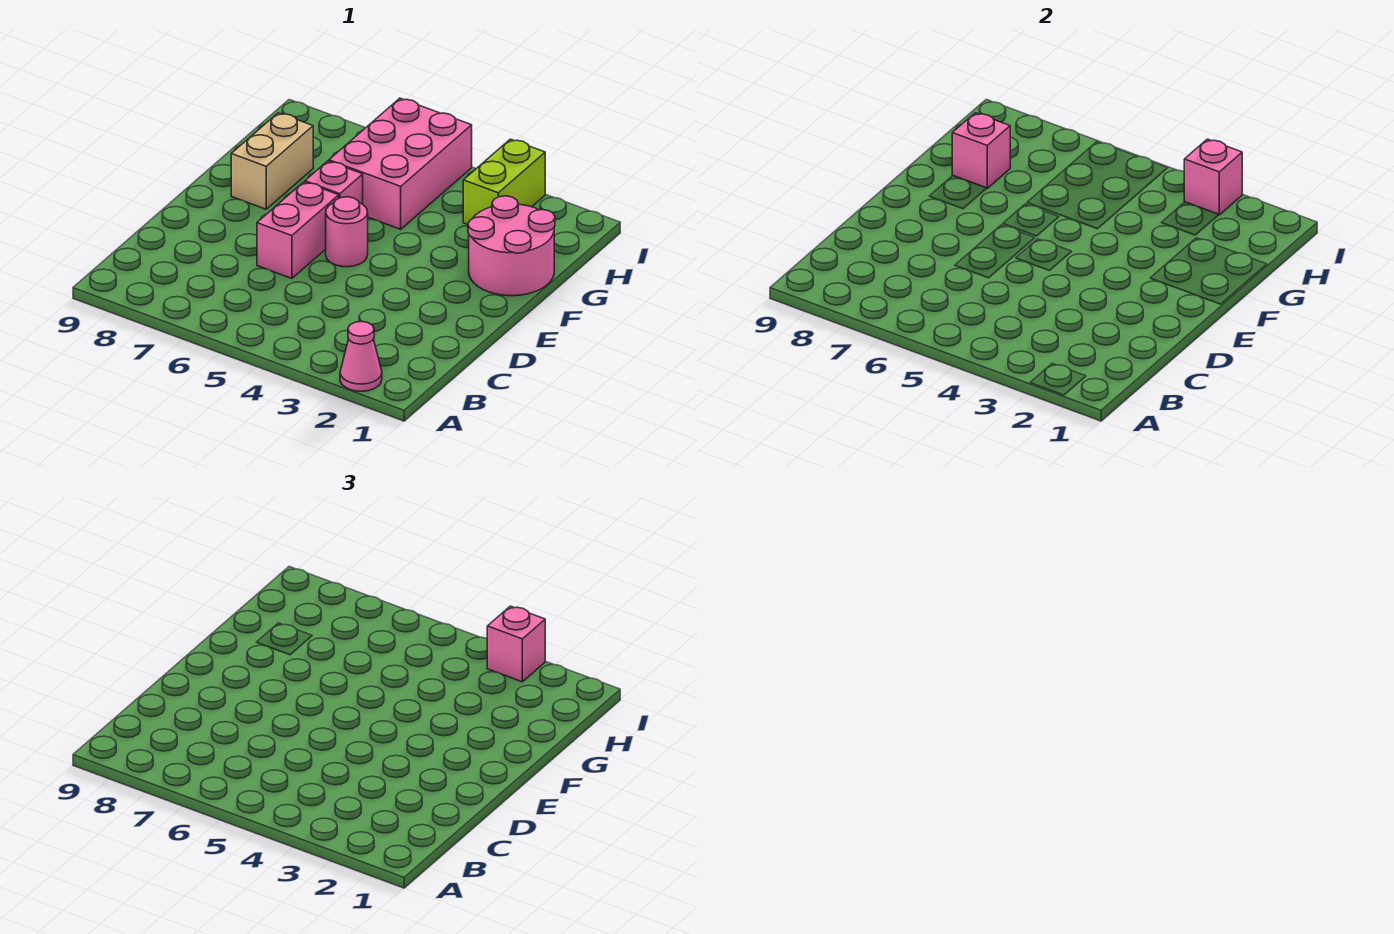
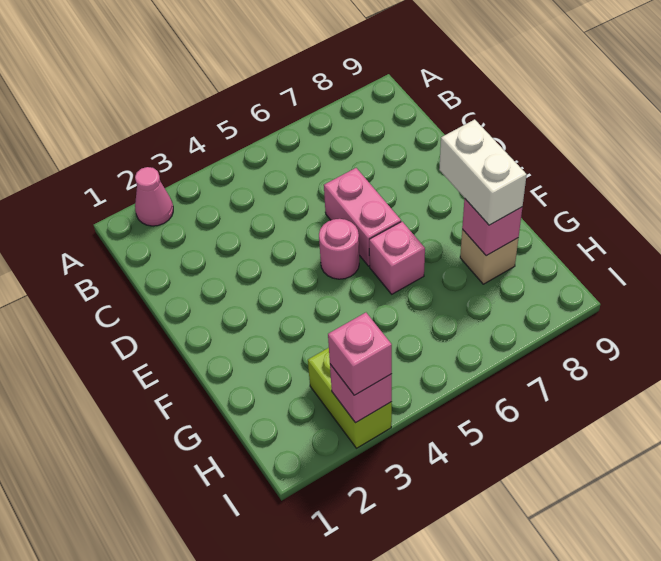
pink 2x2 round brick [468,196,555,296] -> none
tan 1x2 brick [231,113,313,209] -> tan 1x1 brick [460,229,518,284]
none -> white 1x2 brick [439,119,527,225]
pink 2x3 brick [329,98,472,229] -> none

